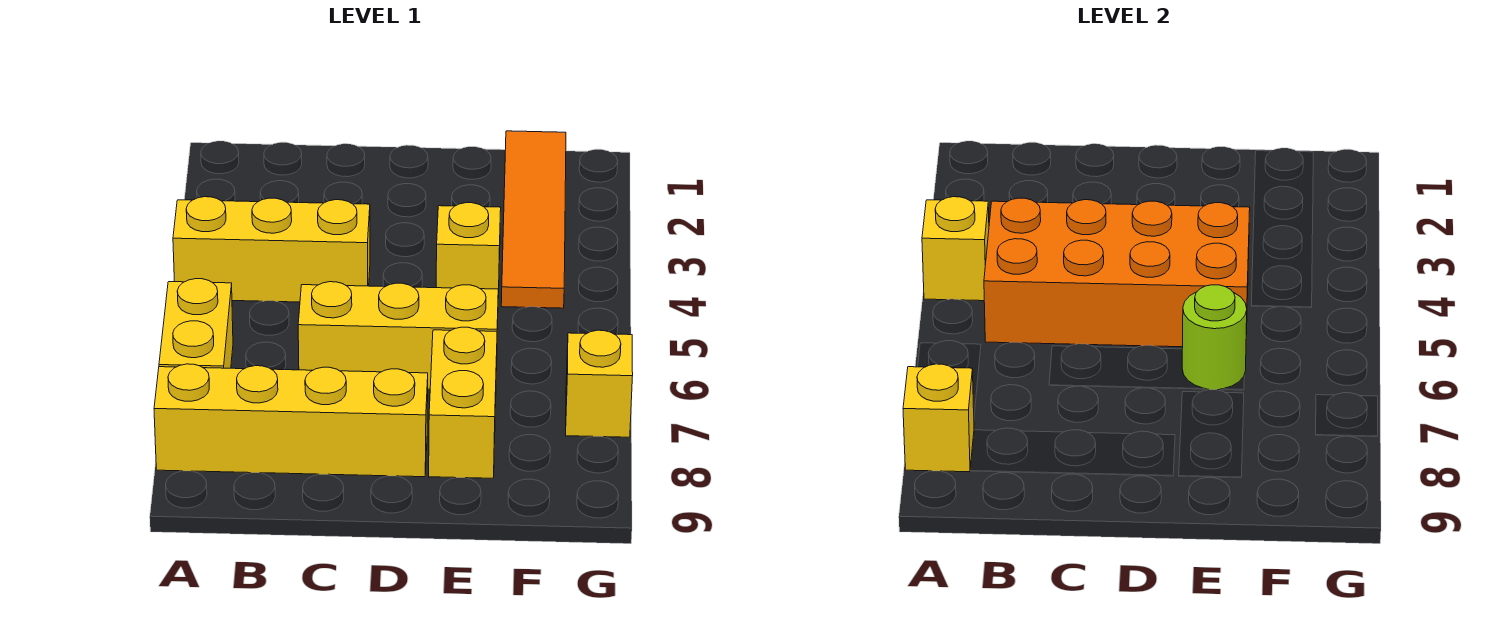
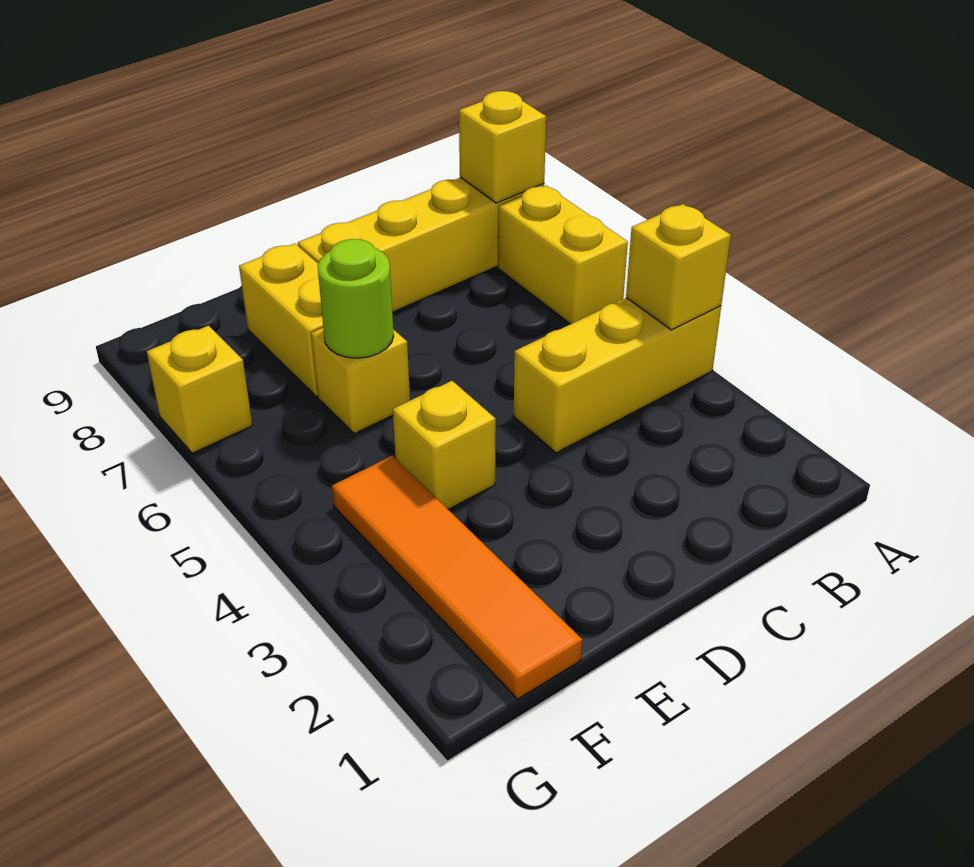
orange 2x4 brick [984,198,1250,347] -> none
yellow 1x3 brick [298,282,498,389] -> yellow 1x1 brick [311,328,410,434]

